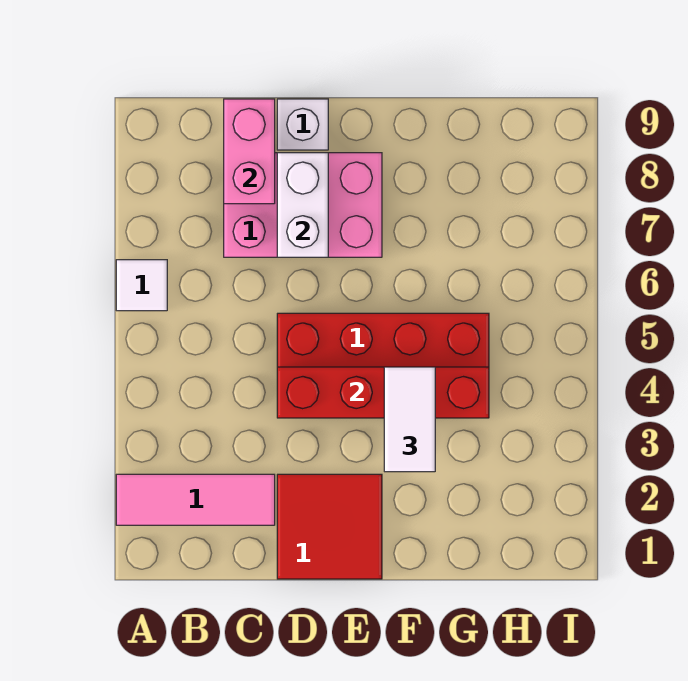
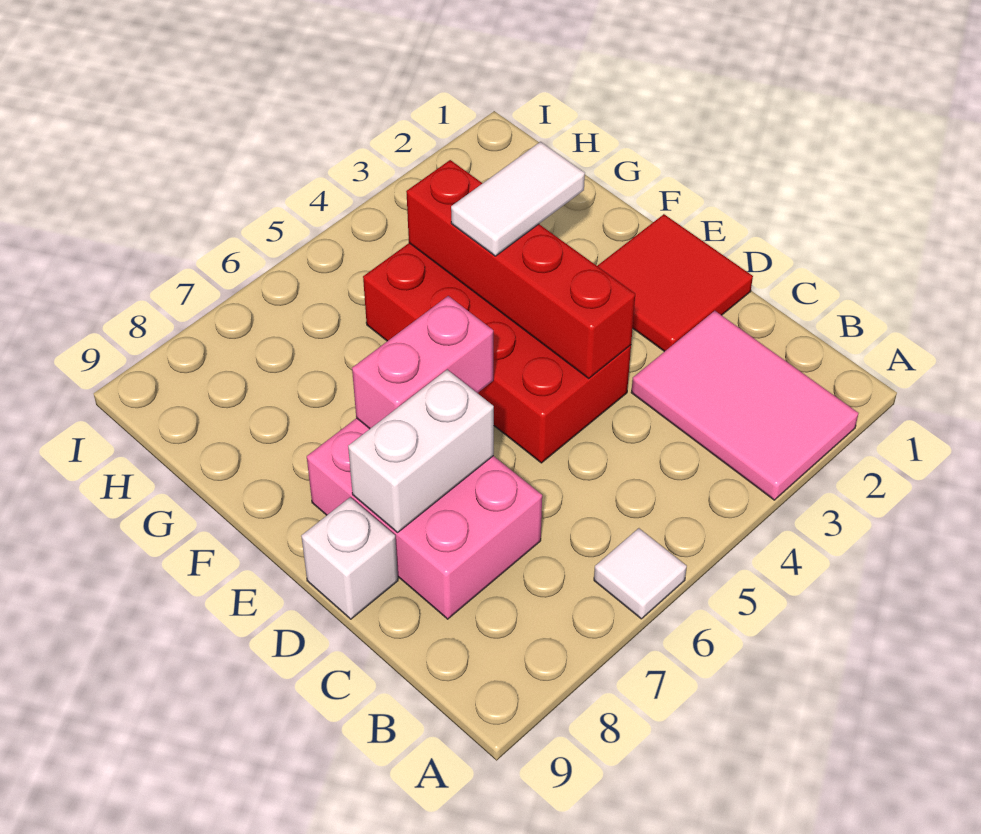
pink 1x3 tile [116,474,275,525] -> pink 2x3 tile [631,311,859,500]
pink 1x2 brick [224,99,275,204] -> pink 1x2 brick moved to [352,296,493,429]

